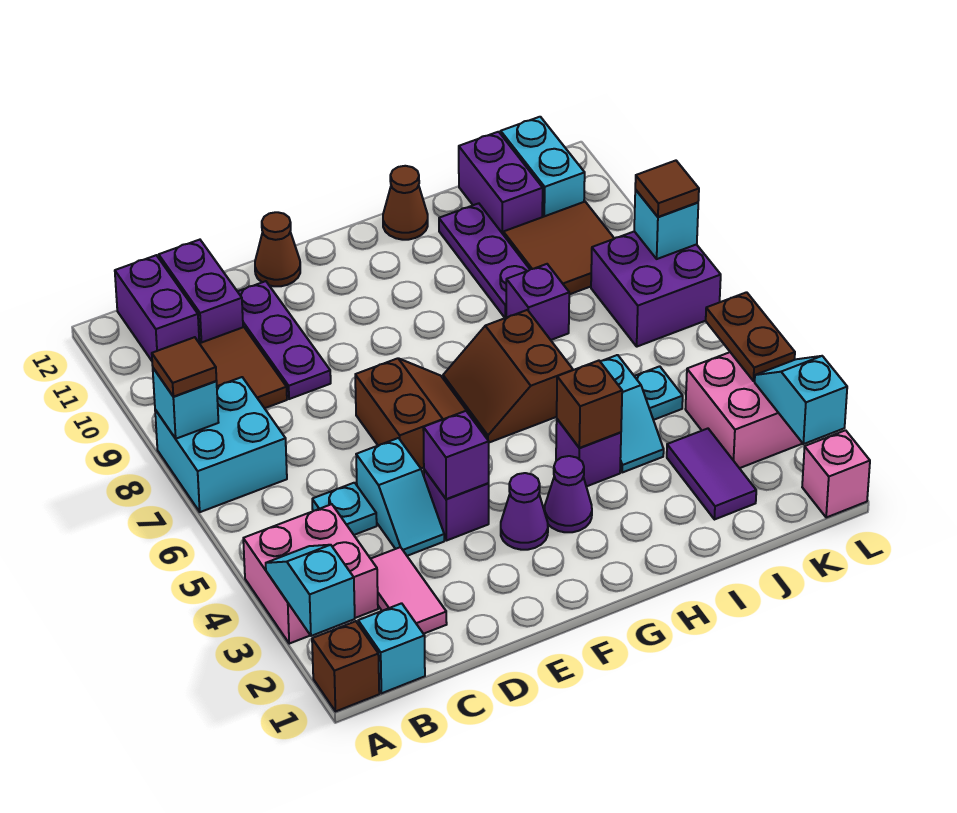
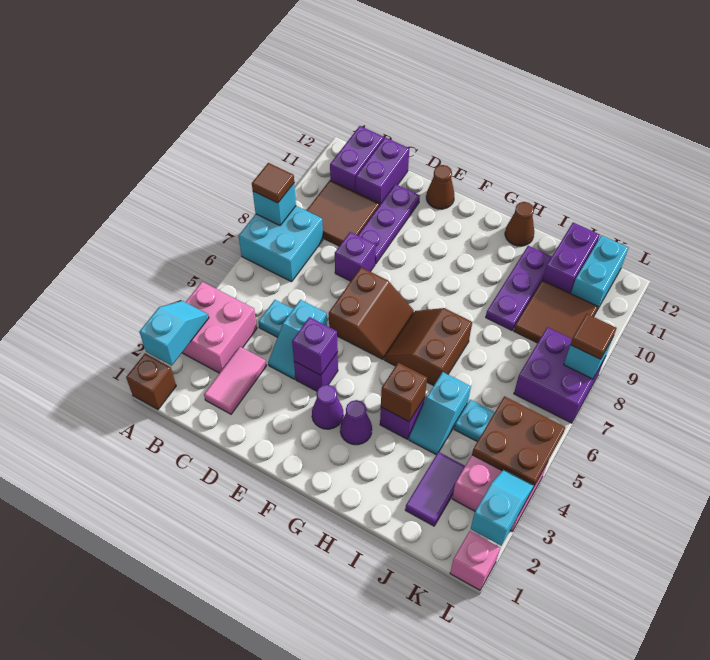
cyan 1x1 brick [358,603,425,693] -> none
purple 1x1 brick [506,264,569,340] -> purple 1x1 brick moved to [335,232,376,281]
brown 1x2 plate [706,292,795,381] -> brown 2x2 plate [472,396,565,486]

